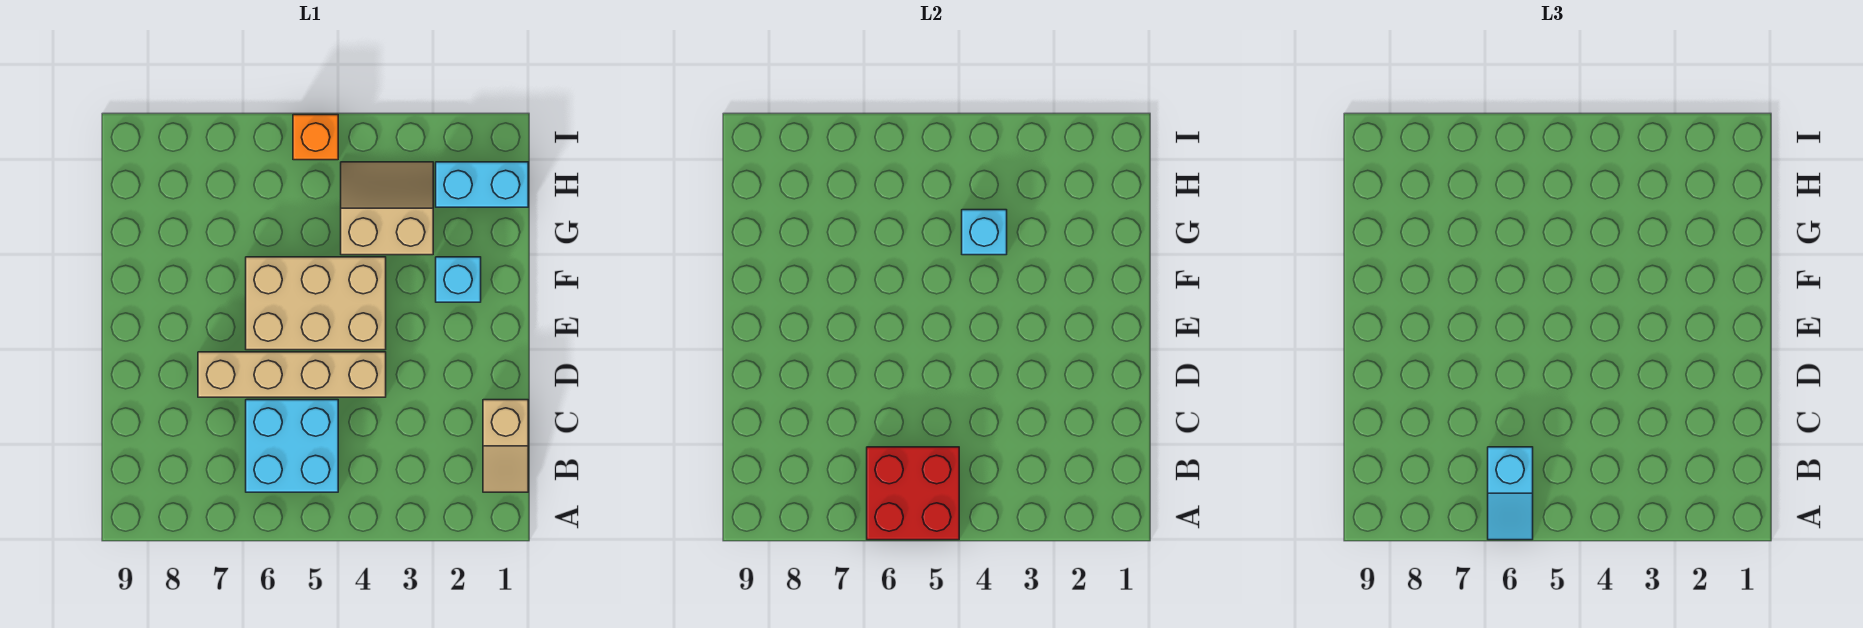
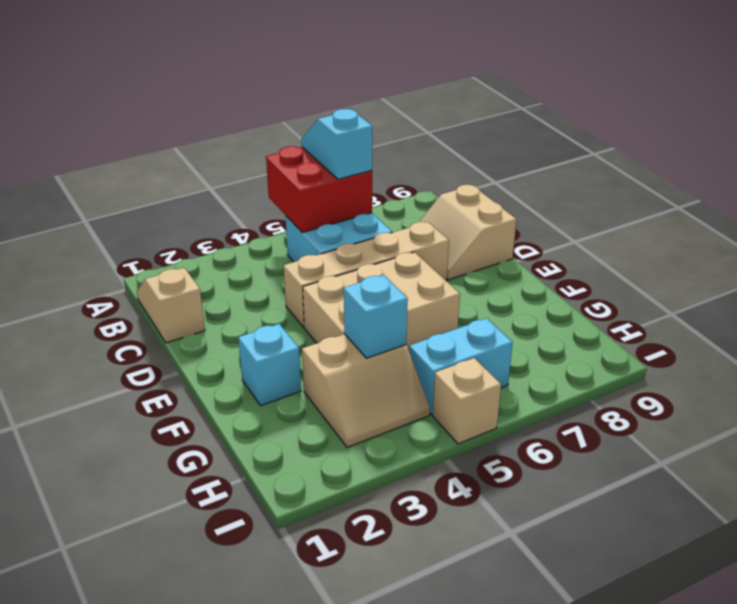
none -> tan 2x2 slope [419,185,516,280]
cyan 1x2 brick [436,162,528,207] -> cyan 1x2 brick moved to [409,318,513,415]
orange 1x1 brick [293,115,338,160] -> tan 1x1 brick [433,358,501,444]

